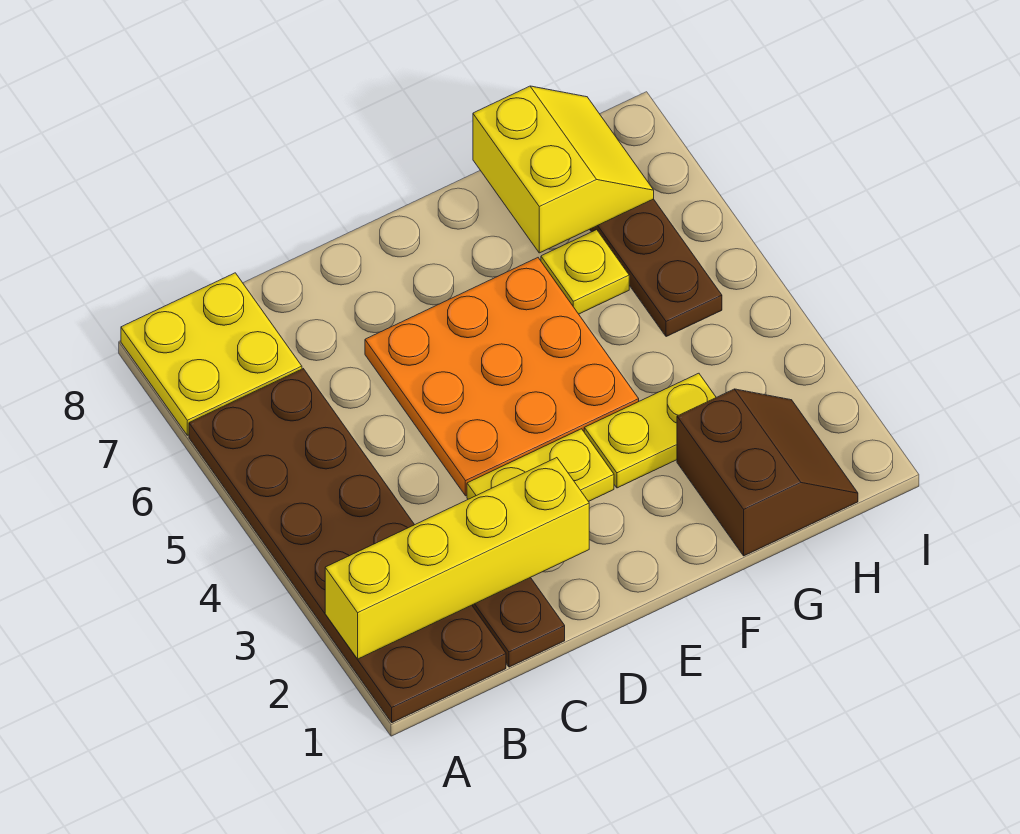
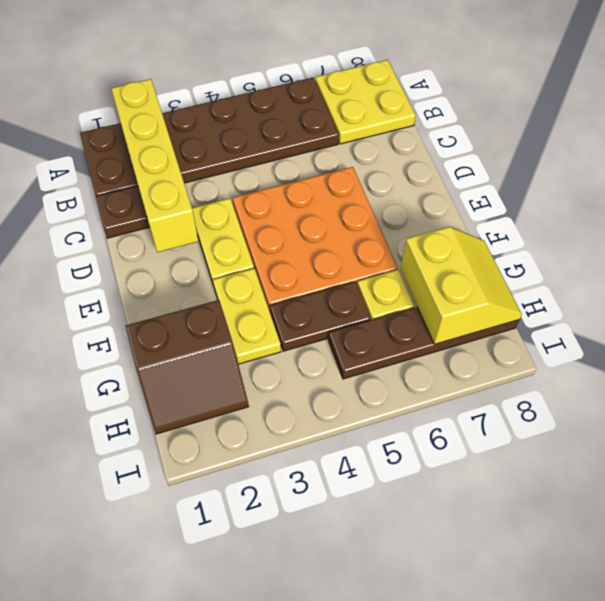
none -> brown 1x2 plate [270,282,371,351]
yellow 2x2 slope [473,86,654,253] -> yellow 2x2 slope turned to [401,227,522,344]

